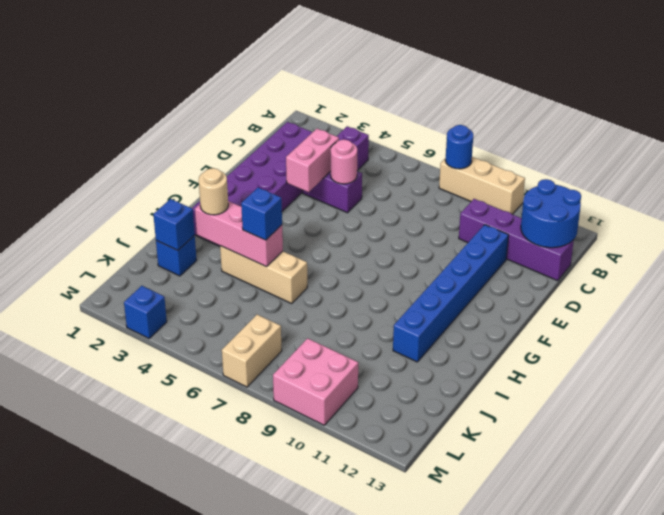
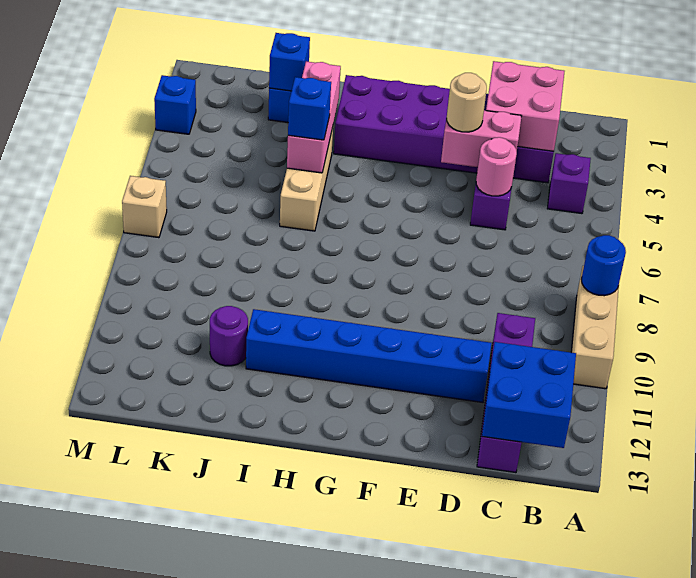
blue 2x2 round brick [521,179,581,248] -> blue 2x2 brick [482,342,576,448]
tan 1x1 round brick [199,168,228,215] -> tan 1x1 round brick moved to [447,73,487,132]
none -> purple 1x1 round brick [210,306,248,366]
tan 1x2 brick [222,315,282,387] -> tan 1x1 brick [122,176,167,238]
pink 2x2 brick [273,338,358,425] -> pink 2x2 brick moved to [486,61,565,152]

